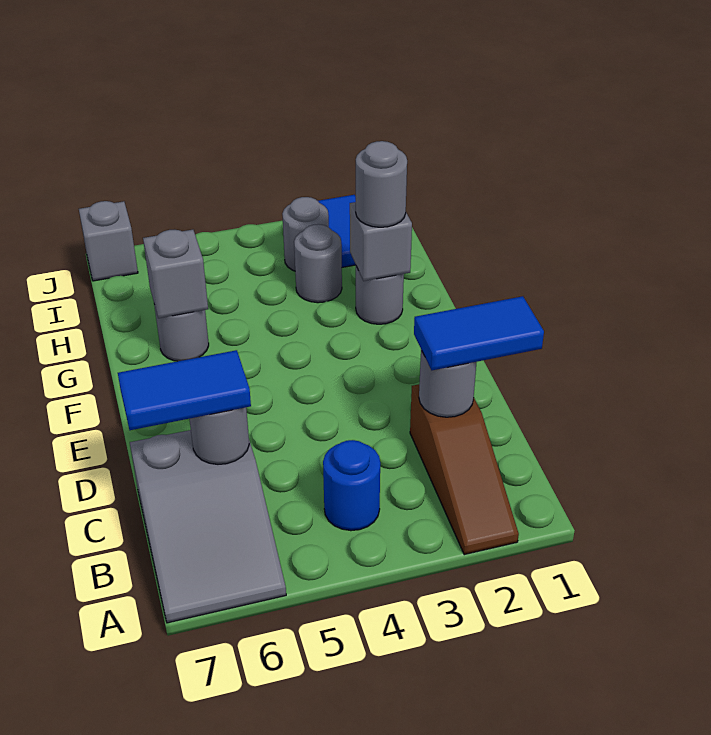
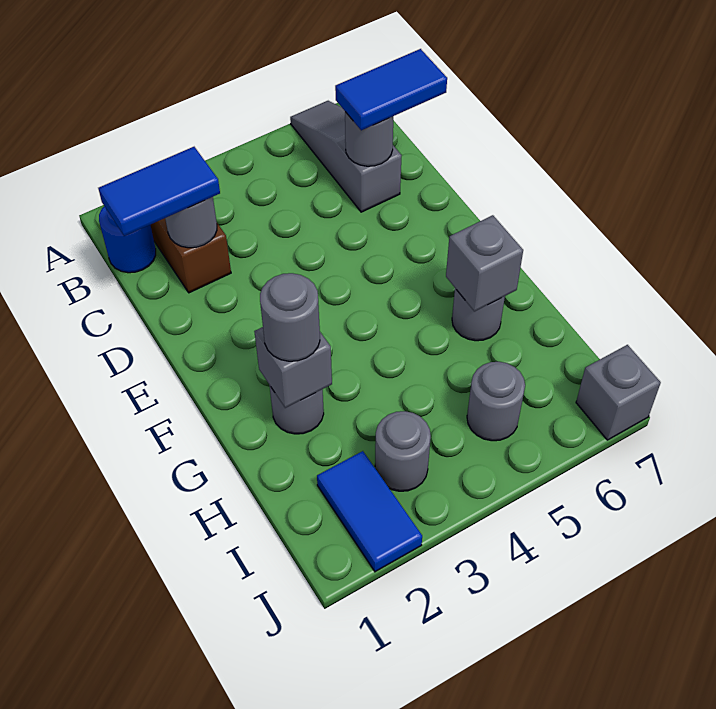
grey 2x3 slope [130,430,286,623] -> grey 1x3 slope [290,101,402,212]
blue 1x1 round brick [323,440,380,531] -> blue 1x1 round brick moved to [99,206,156,273]
grey 1x1 round brick [294,224,342,303] -> grey 1x1 round brick moved to [467,362,525,441]

